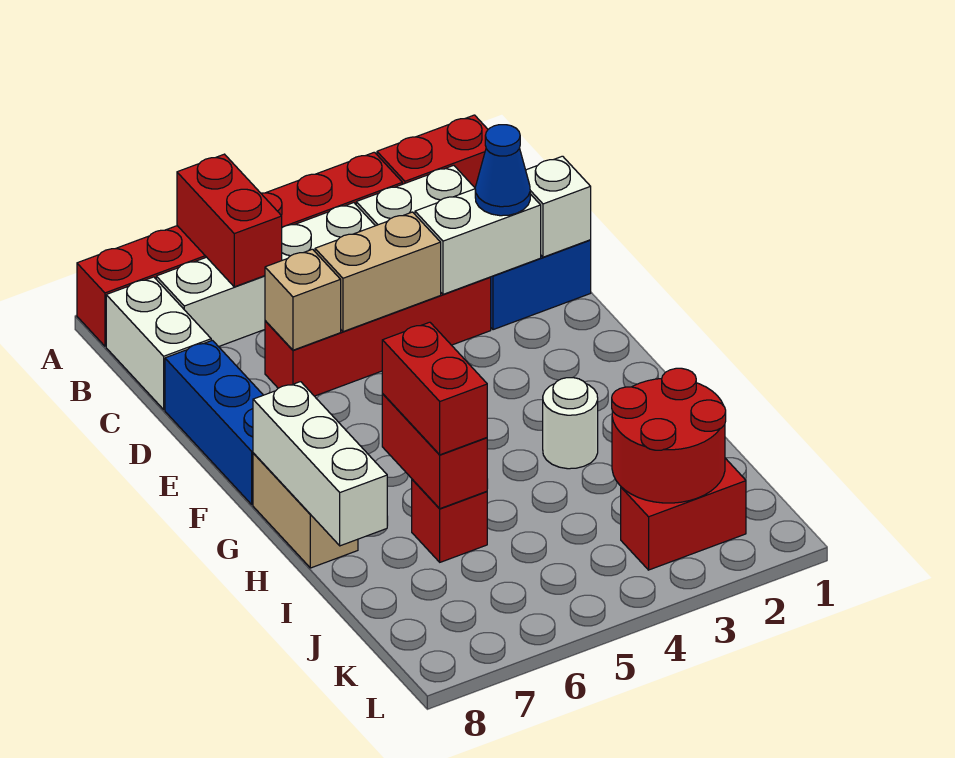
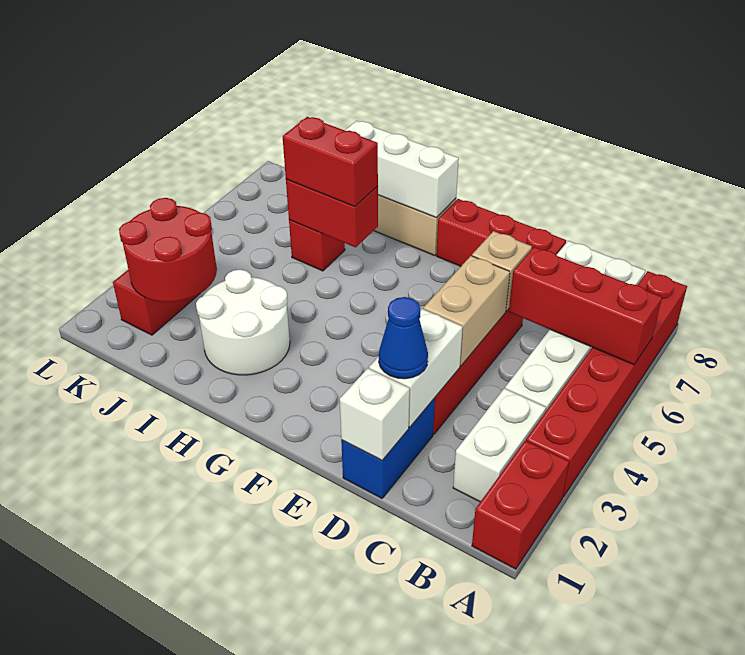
red 1x2 brick [177,154,282,287] -> red 1x3 brick [509,247,662,365]
blue 1x3 brick [165,340,263,504] -> red 1x3 brick [436,199,566,266]
white 1x1 round brick [543,378,598,469] -> white 2x2 round brick [196,270,290,375]

